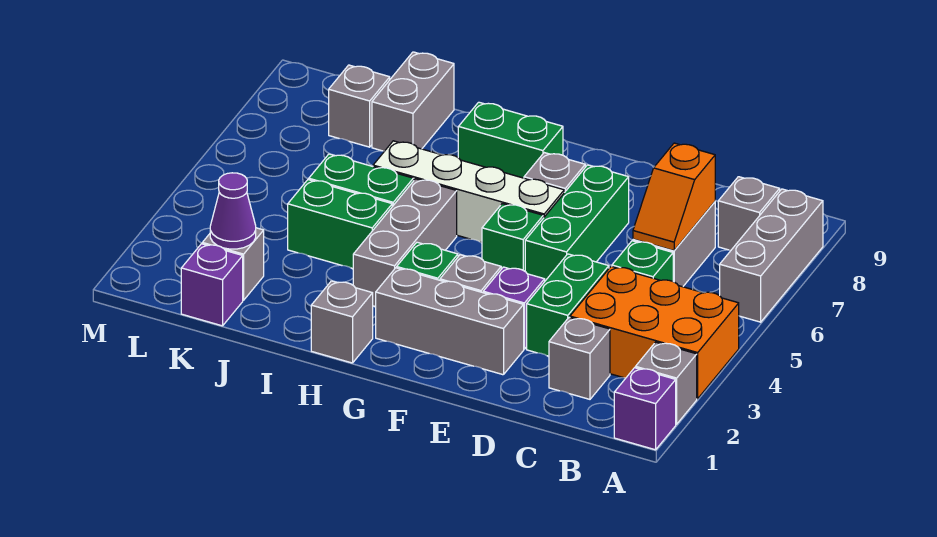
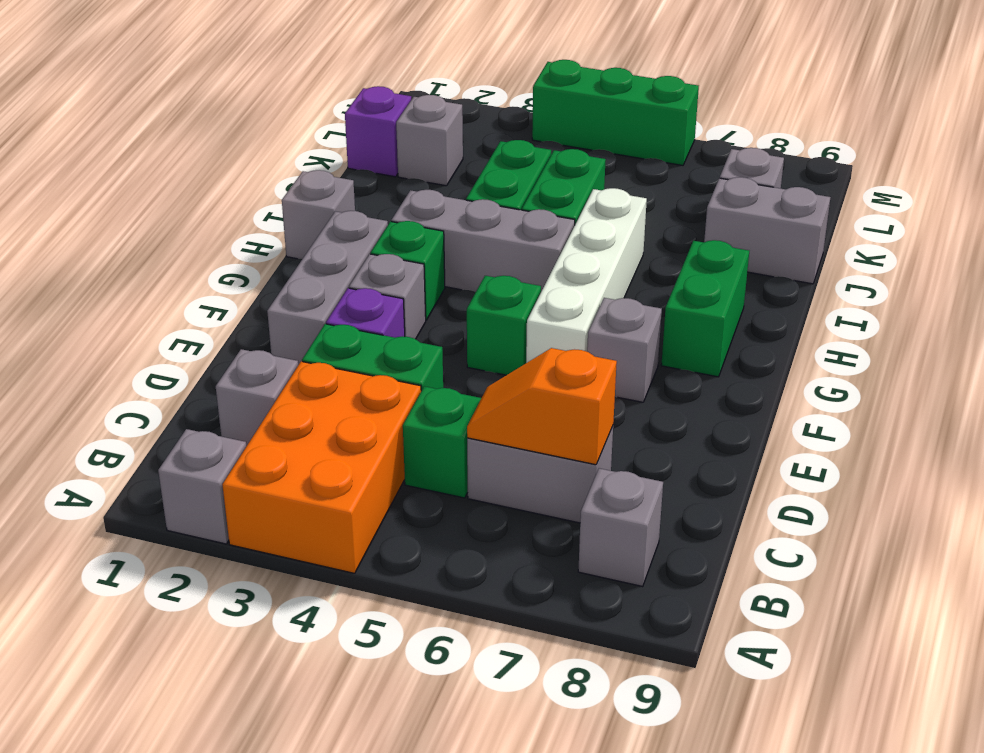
purple 1x1 brick [614,368,676,450] -> none
grey 1x3 brick [720,189,823,322] -> none
green 1x3 brick [525,165,629,281] -> green 1x3 brick moved to [532,60,699,165]
purple 1x1 cone [210,173,256,249] -> none

